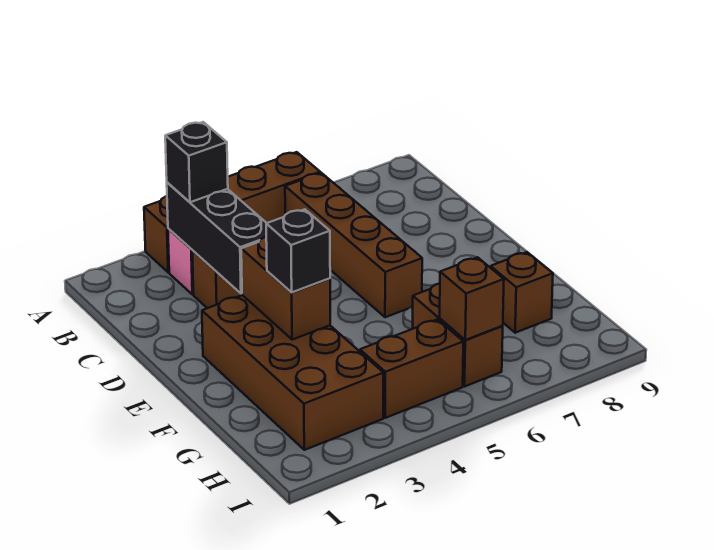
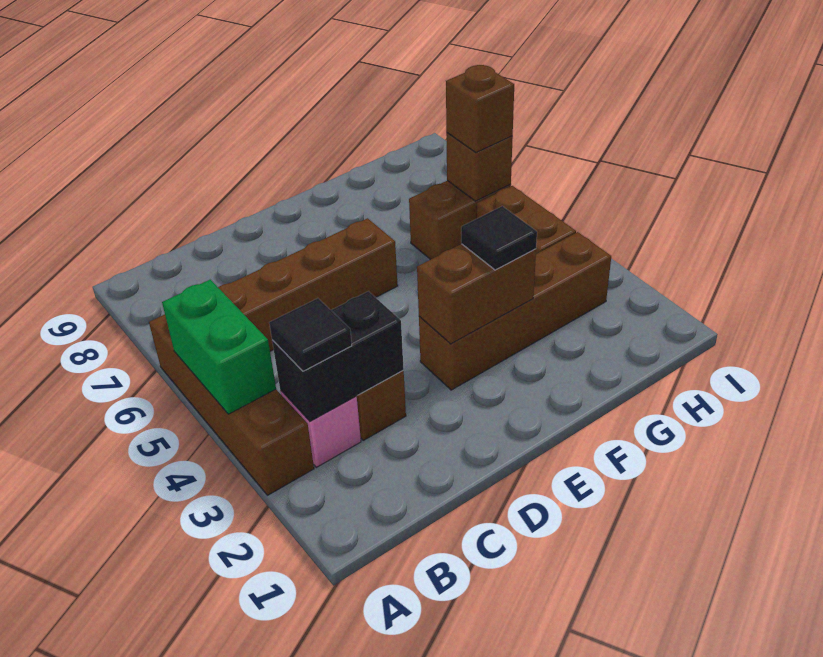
none -> green 1x2 brick [162,280,276,414]
black 1x3 brick [167,182,267,293] -> black 1x2 brick [272,291,404,421]
black 1x1 brick [165,122,228,202] -> black 1x1 tile [269,298,352,371]
brown 2x4 brick [202,295,383,450] -> brown 1x4 brick [419,232,611,390]
black 1x1 brick [266,209,330,292] -> black 1x1 tile [461,206,537,270]
brown 1x1 brick [491,252,553,333] -> brown 1x1 brick moved to [446,65,514,153]

